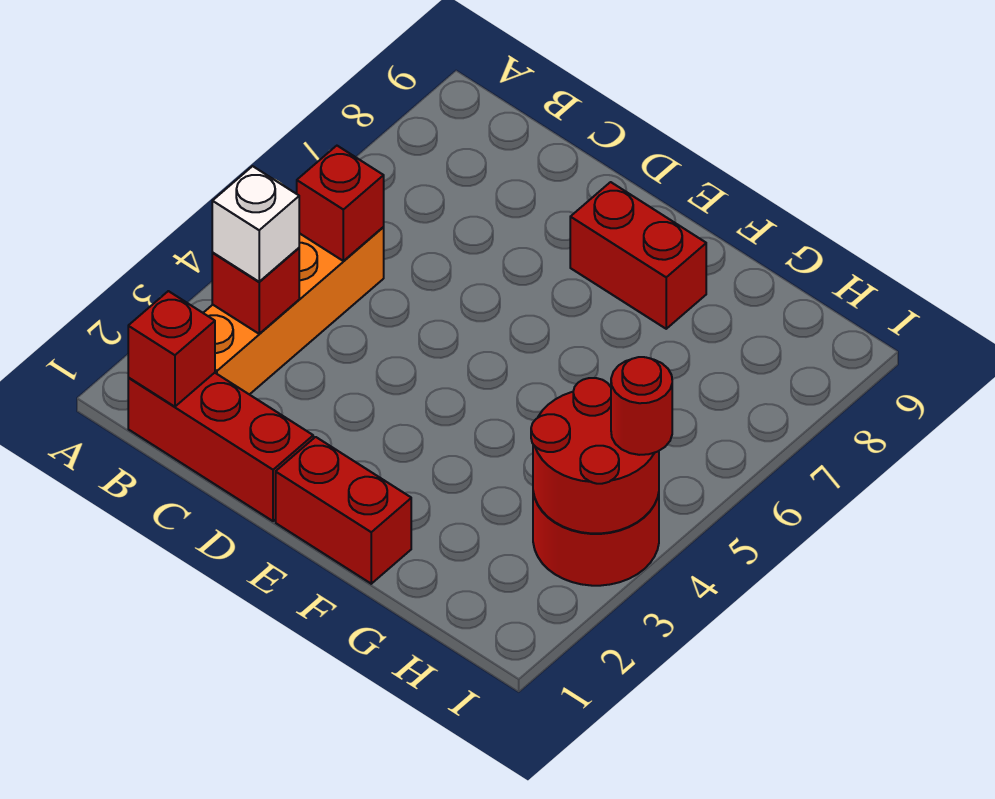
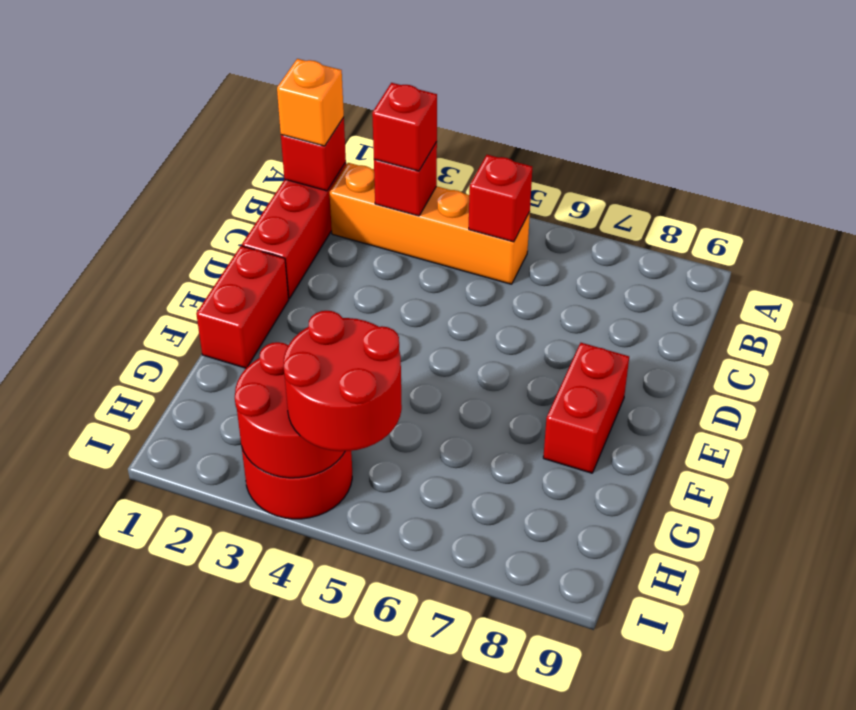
none -> orange 1x1 brick [277,59,344,146]
white 1x1 brick [212,166,299,282] -> red 1x1 brick [372,83,437,171]
red 1x1 round brick [611,357,672,455] -> red 2x2 round brick [284,311,402,451]

